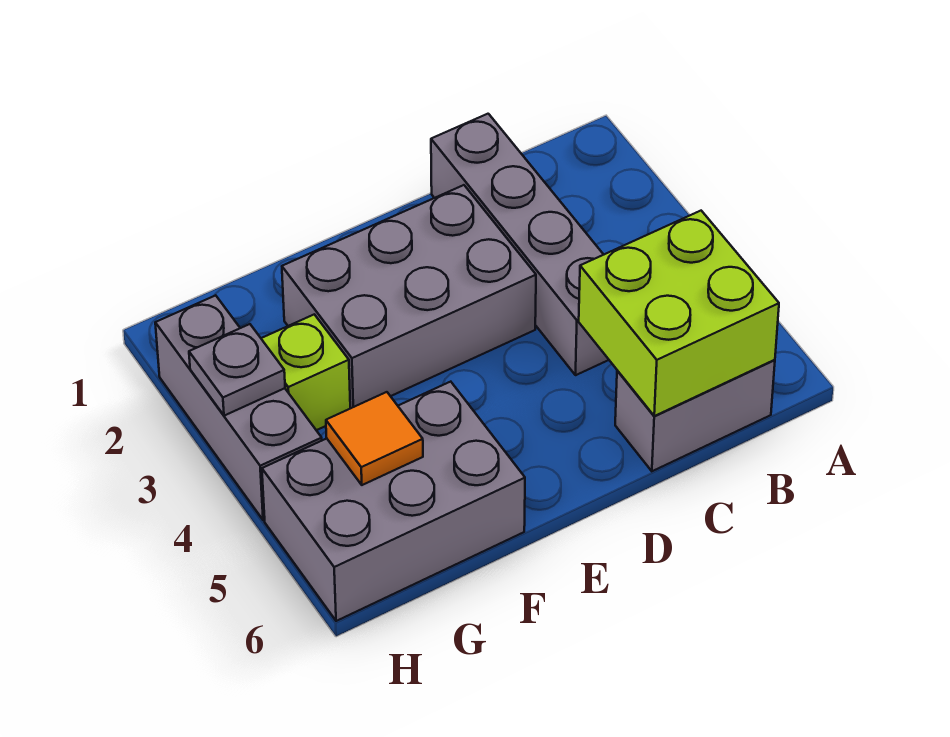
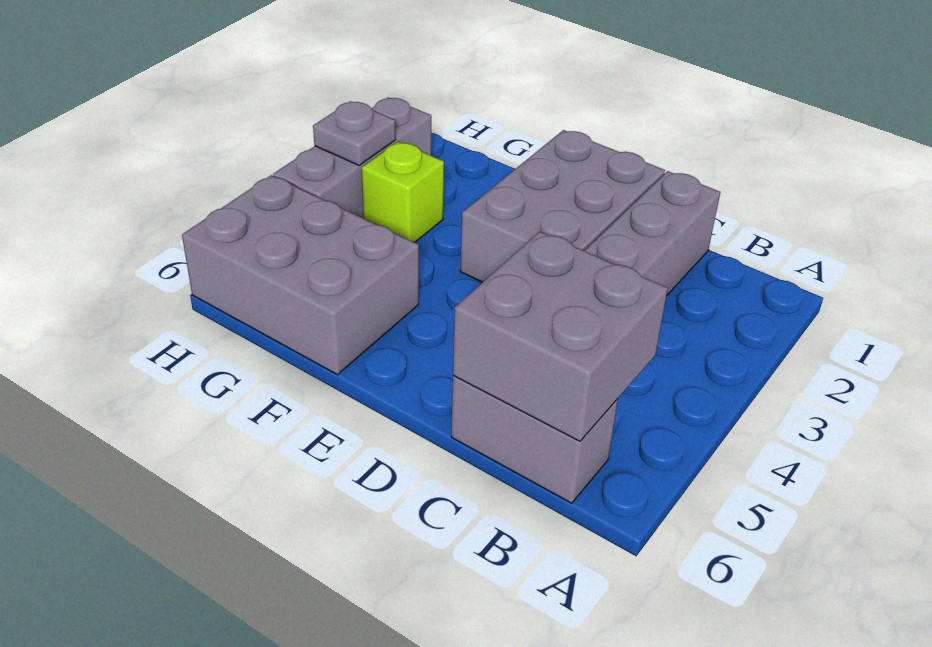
lime 2x2 brick [579,211,779,416] -> grey 2x2 brick [453,231,668,441]
grey 2x3 brick [282,185,536,408] -> grey 2x3 brick turned to [460,130,665,282]
orange 1x1 tile [326,392,423,485] -> none

